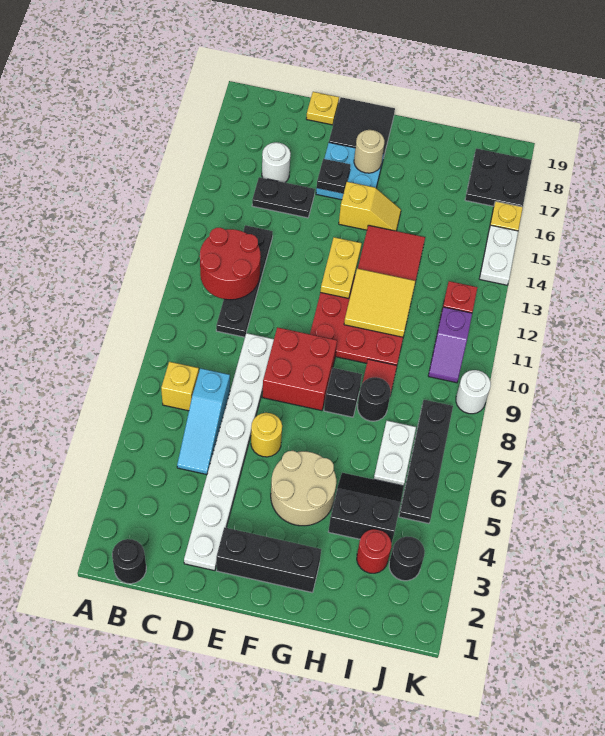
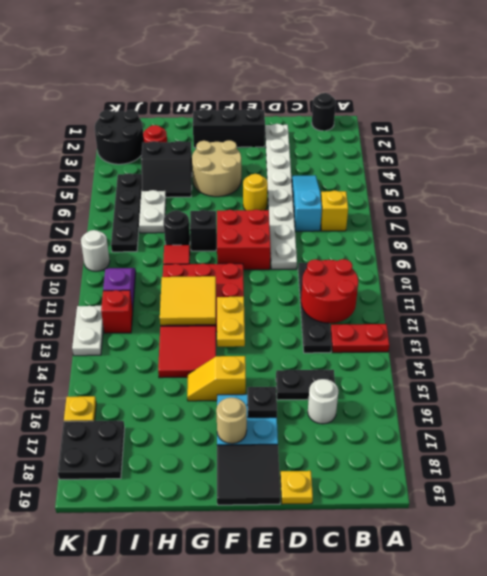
none -> red 1x2 plate [330,324,389,353]
black 1x1 round brick [389,536,425,581] -> black 2x2 round brick [95,110,144,164]
white 1x2 plate [479,225,518,285] -> white 1x2 plate moved to [72,306,104,356]

